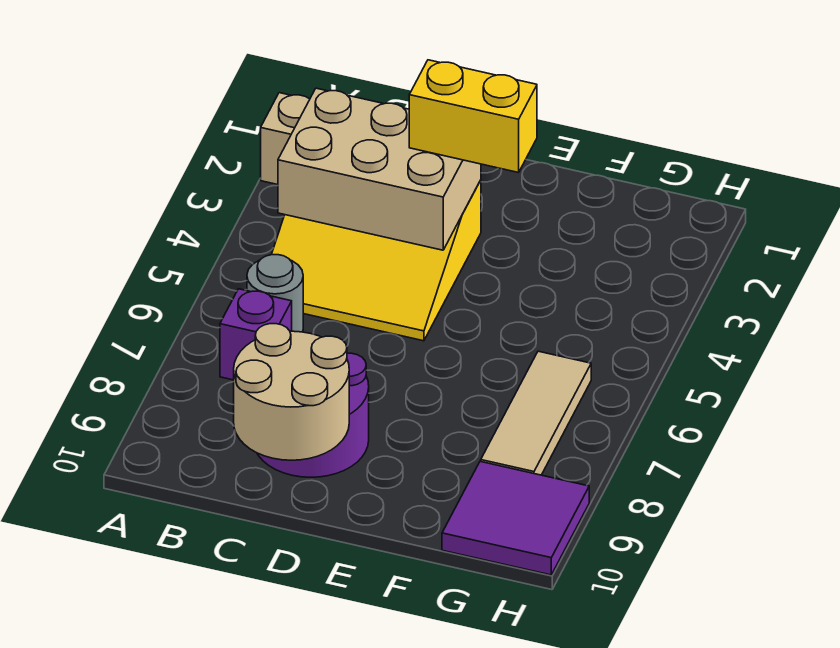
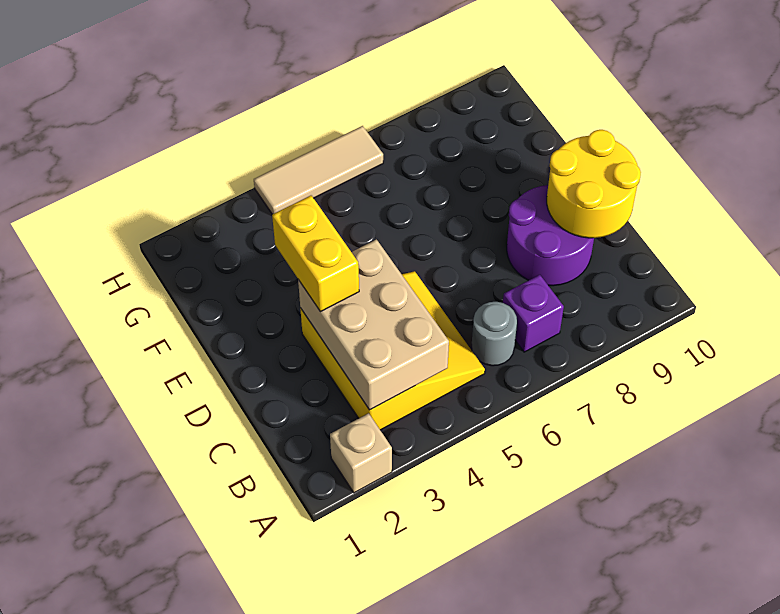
tan 2x2 round brick [234,324,349,460] -> yellow 2x2 round brick [547,130,641,238]
tan 1x3 tile [481,351,591,475] -> tan 1x3 tile moved to [254,126,383,214]
purple 2x2 tile [442,461,589,575] -> none

